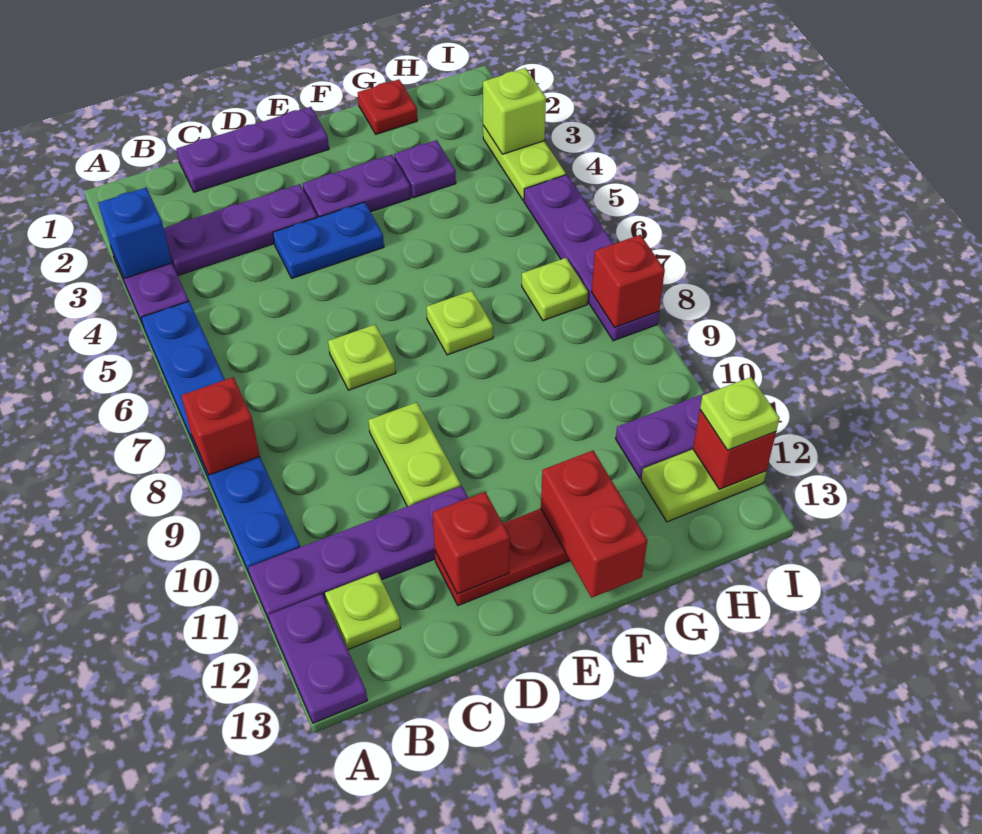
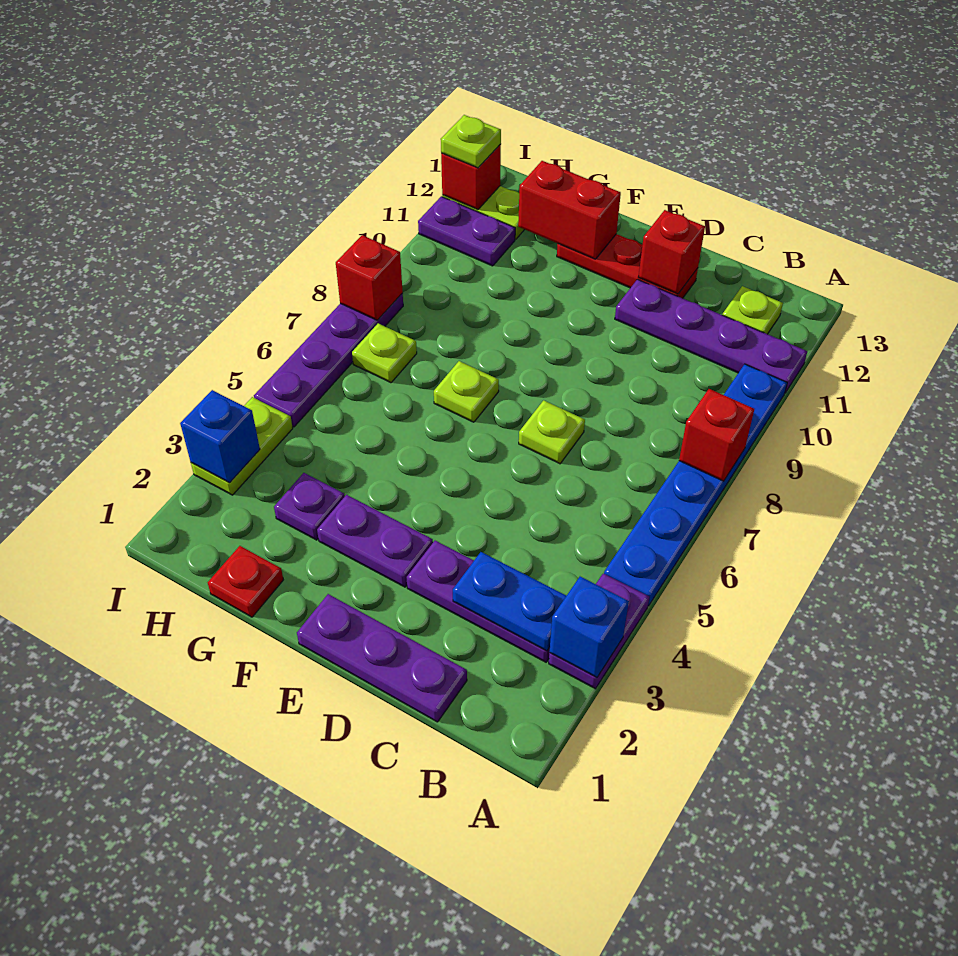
purple 1x2 plate [269,594,367,723] -> none
blue 1x2 plate [273,202,384,278] -> blue 1x2 plate moved to [453,552,566,651]
lime 1x2 plate [368,402,461,506] -> none
red 1x2 brick [541,450,647,598] -> red 1x2 brick turned to [518,161,621,259]
lime 1x1 brick [483,68,546,154] -> blue 1x1 brick [180,390,260,483]

